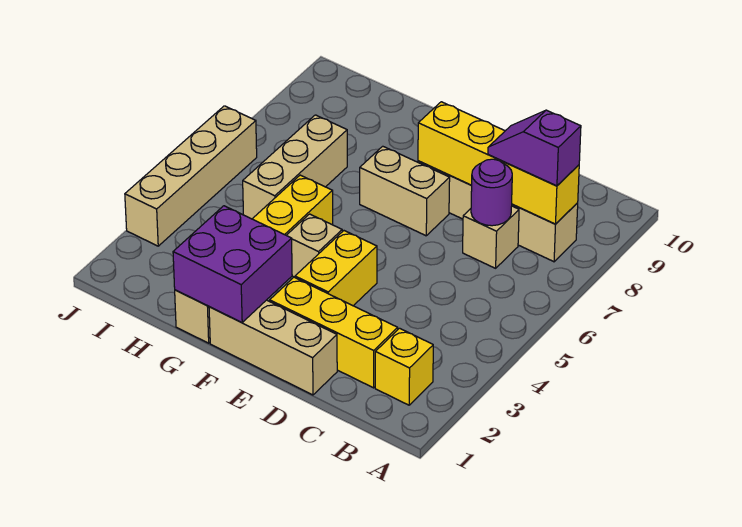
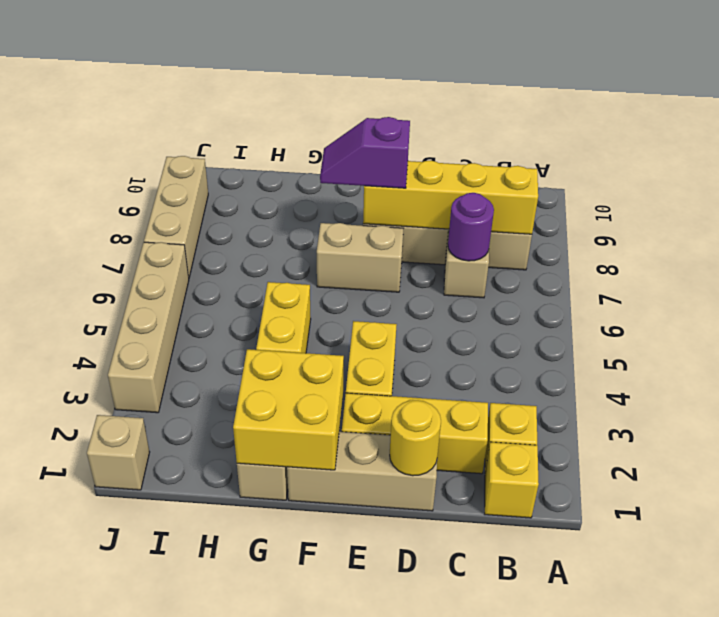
none -> yellow 1x1 brick [485,442,539,518]
purple 1x2 slope [488,110,581,186] -> purple 1x2 slope moved to [320,117,410,188]
none -> yellow 1x1 round brick [390,400,441,476]
purple 2x2 brick [173,206,292,323] -> yellow 2x2 brick [233,349,344,470]
tan 1x1 brick [287,214,342,277] -> tan 1x1 brick moved to [87,415,150,490]
tan 1x3 brick [243,115,347,219] -> tan 1x3 brick moved to [144,156,208,277]

